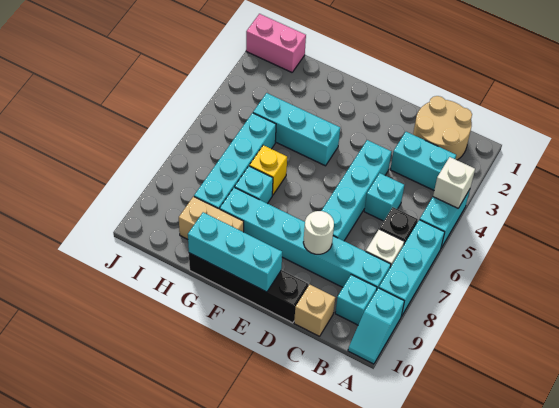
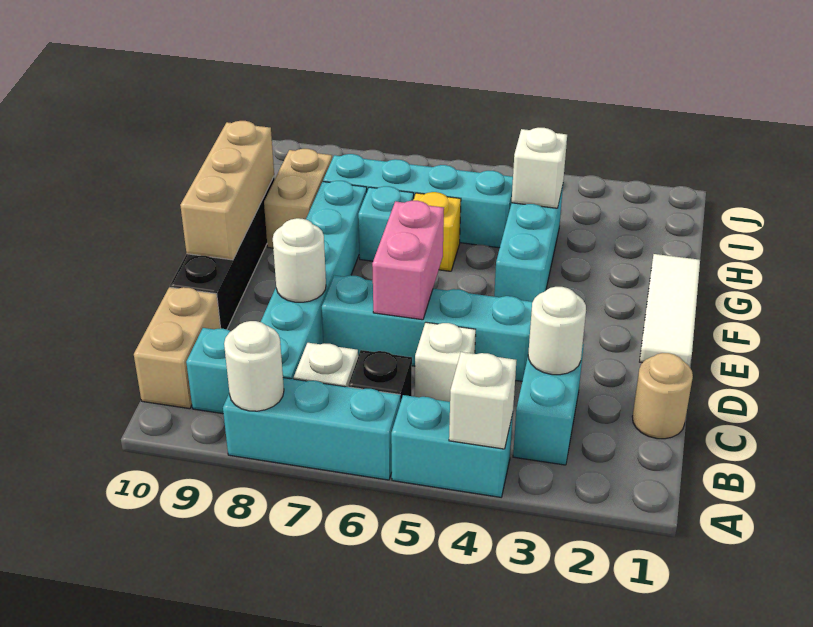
none -> white 1x1 round brick [224,321,284,411]
cyan 1x2 slope [348,288,404,364] -> none
tan 2x2 round brick [413,96,472,160] -> tan 1x1 round brick [632,353,693,439]
none -> white 1x1 round brick [528,287,586,375]
cyan 1x1 brick [364,173,404,221] -> white 1x1 brick [415,322,476,402]
tan 1x1 brick [294,284,335,336] -> tan 1x2 brick [134,287,221,409]
none -> white 1x3 tile [640,254,700,367]
cyan 1x3 brick [188,212,282,292] -> tan 1x3 brick [180,121,274,260]
none -> white 1x1 brick [512,128,567,208]
pink 1x2 brick [246,14,306,72] -> pink 1x2 brick moved to [372,201,444,320]

